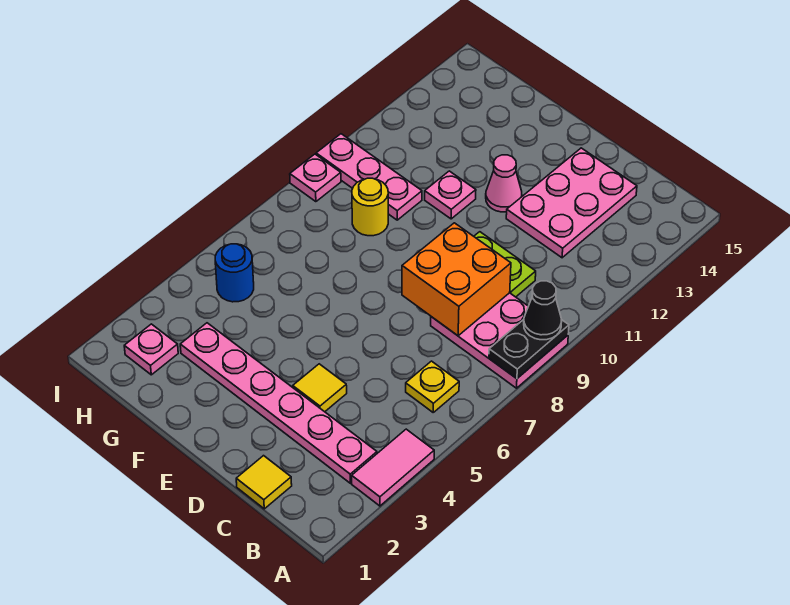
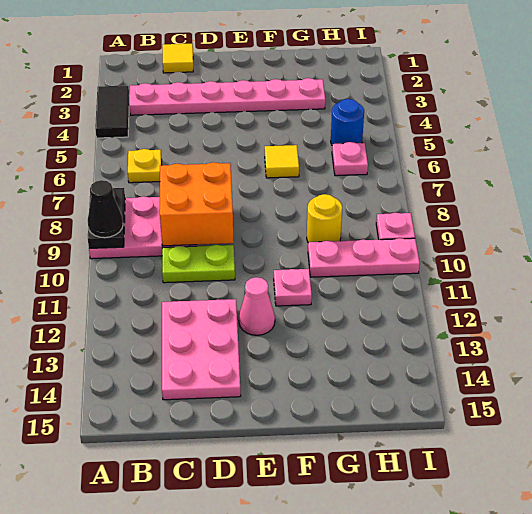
pink 1x2 tile [352,429,434,506] -> black 1x2 tile [95,86,129,138]
yellow 1x1 tile [293,364,347,412] -> yellow 1x1 tile moved to [265,145,299,178]
pink 1x1 plate [124,324,178,375] -> pink 1x1 plate moved to [332,142,368,176]

